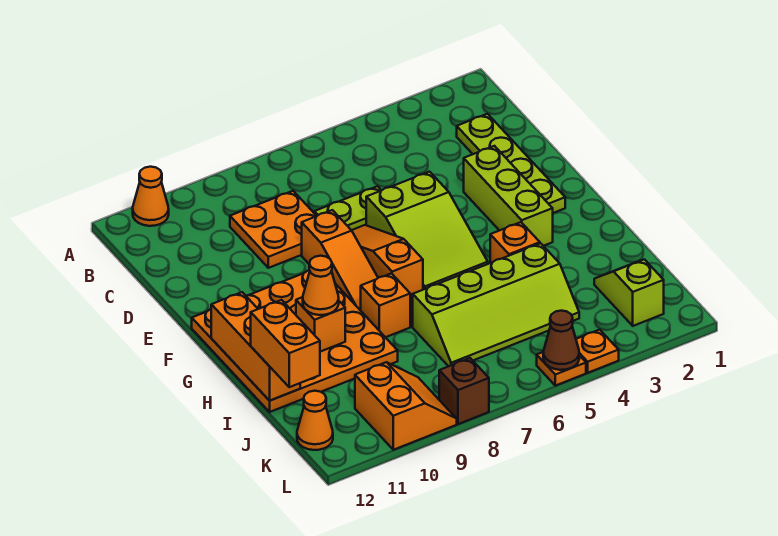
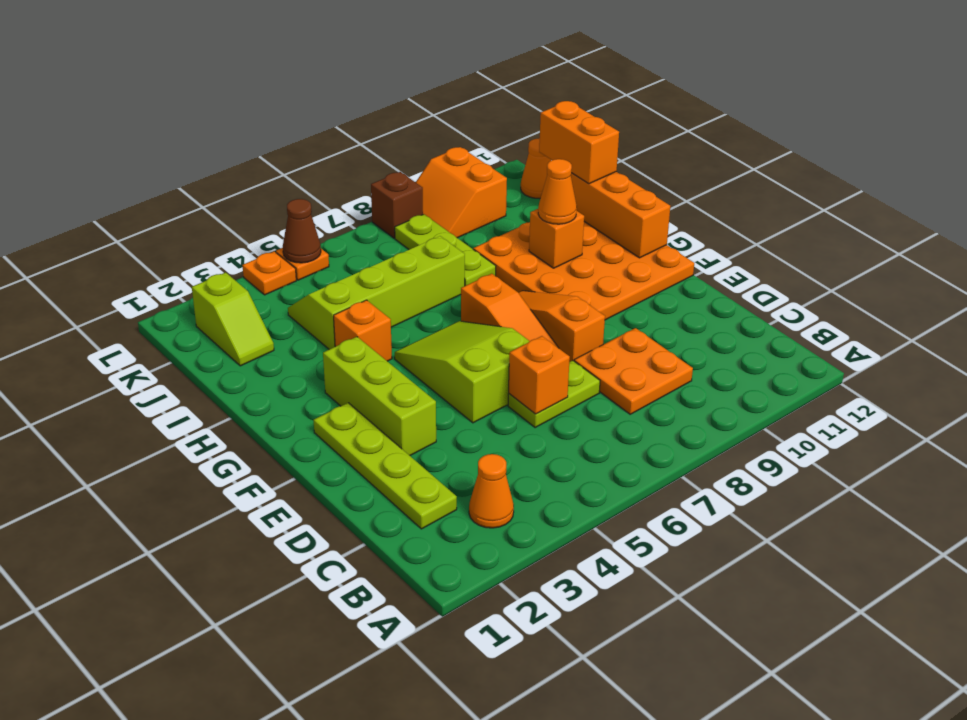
orange 1x1 cone [133,167,169,226] -> orange 1x1 cone moved to [469,454,514,528]
orange 1x1 brick [361,273,410,337] -> orange 1x1 brick moved to [509,336,570,414]
none -> lime 1x3 plate [395,214,496,286]

